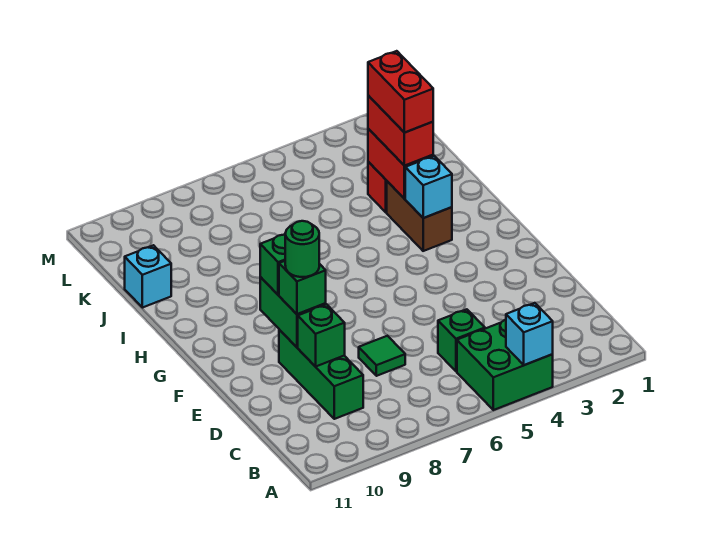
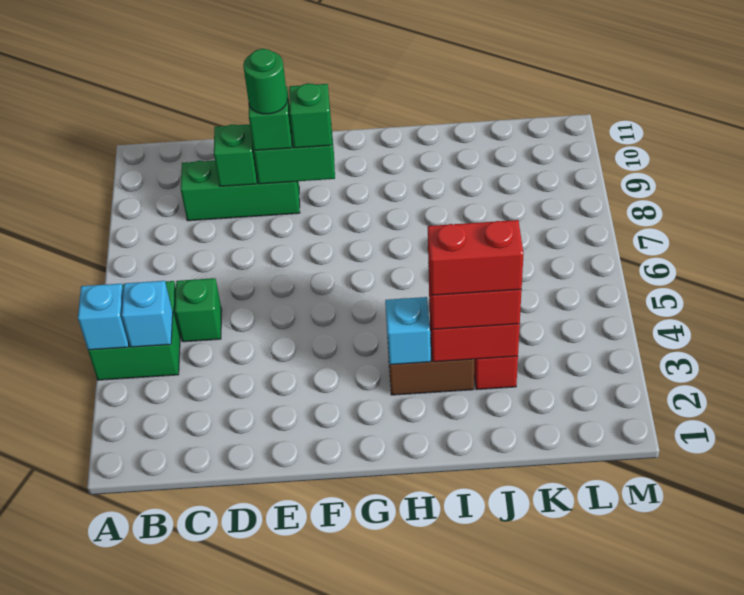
green 1x1 tile [359,336,405,376] -> none
cyan 1x1 brick [125,245,171,308] -> cyan 1x1 brick moved to [122,281,173,347]

